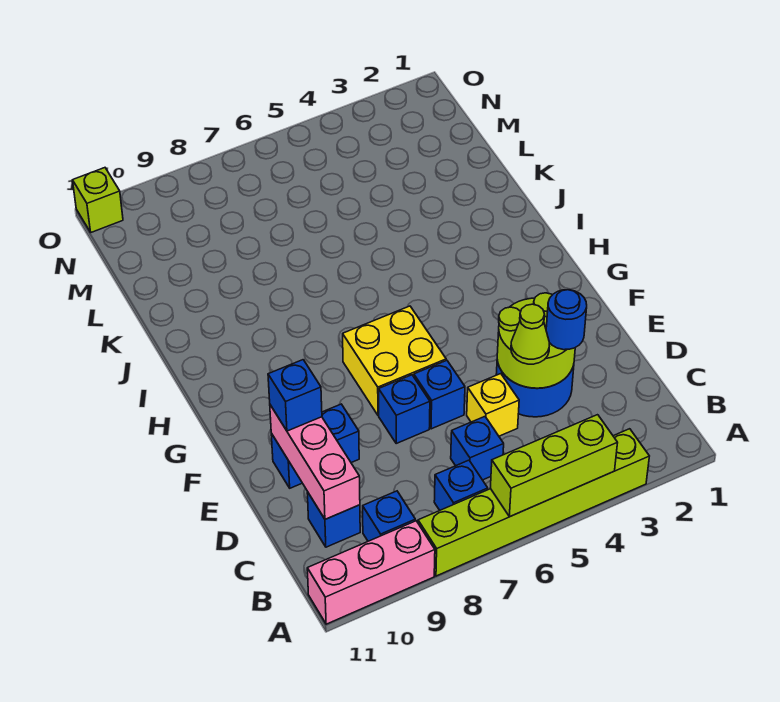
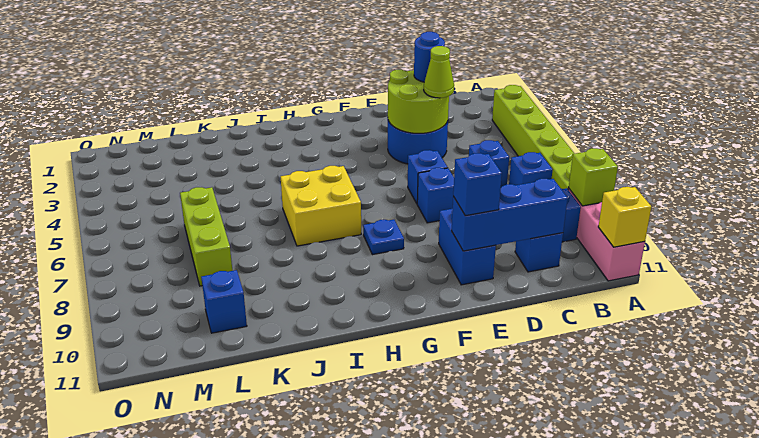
lime 1x3 brick [490,415,617,517] -> lime 1x3 brick moved to [180,187,232,286]
pink 1x3 brick [270,405,360,519] -> blue 1x3 brick [452,179,568,251]
yellow 1x1 brick [467,374,519,436] -> yellow 1x1 brick moved to [598,187,651,247]
yellow 2x2 brick [343,306,446,415] -> yellow 2x2 brick moved to [281,166,361,246]
none -> blue 1x1 plate [363,220,404,255]
none -> blue 1x1 brick [201,270,247,333]
lime 1x1 brick [73,168,123,232] -> lime 1x1 brick moved to [569,148,618,206]

